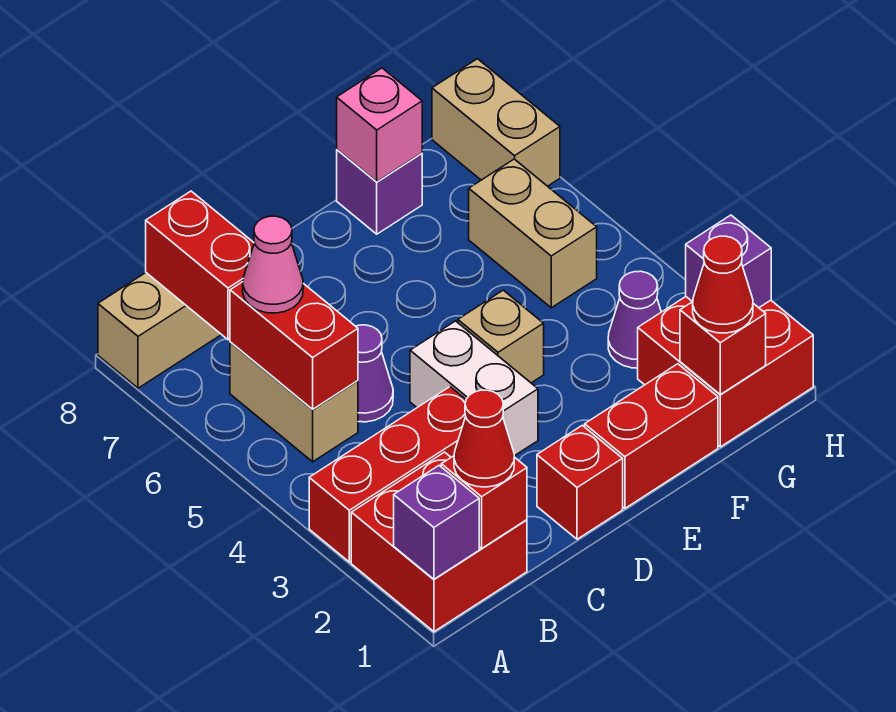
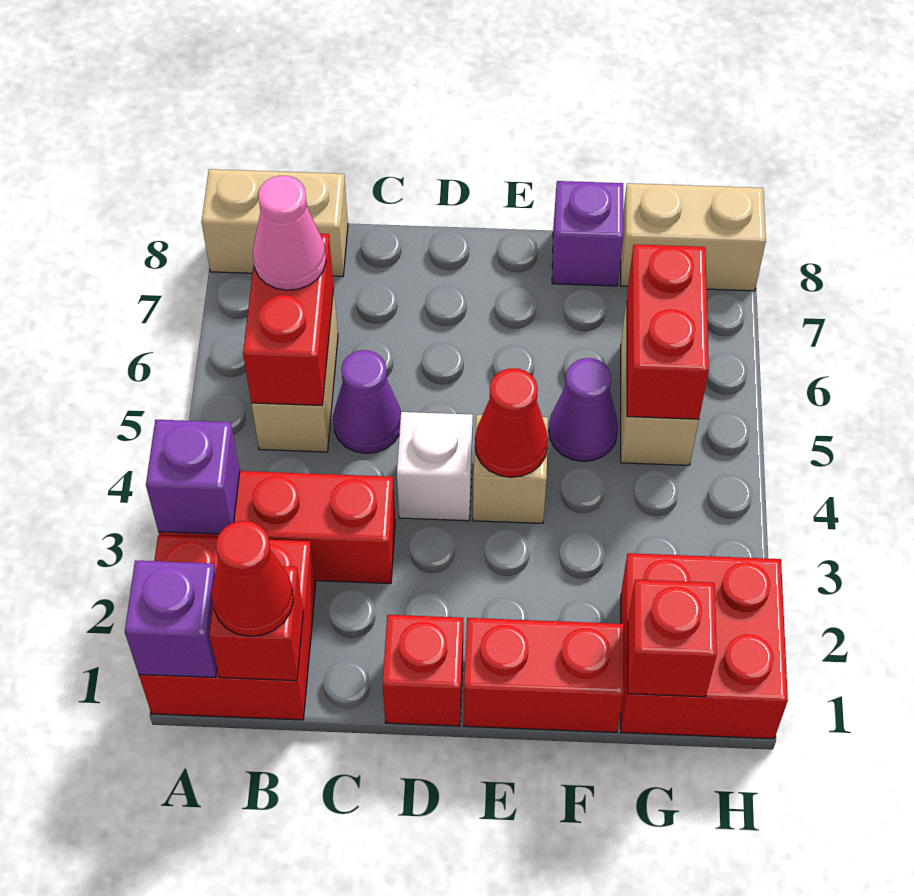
red 1x2 brick [146,191,254,340] -> red 1x2 brick moved to [627,244,709,419]
white 1x2 brick [410,321,538,456] -> white 1x1 brick [397,412,473,521]
pink 1x1 brick [337,68,422,182] -> none
red 1x1 cone [693,236,753,333] -> red 1x1 cone moved to [475,368,548,477]
purple 1x1 cone [608,271,661,368] -> purple 1x1 cone moved to [549,358,618,461]
purple 1x1 brick [686,215,771,308] -> purple 1x1 brick moved to [146,420,240,534]
tan 1x2 brick [432,59,560,186] -> tan 1x2 brick turned to [621,183,766,291]

